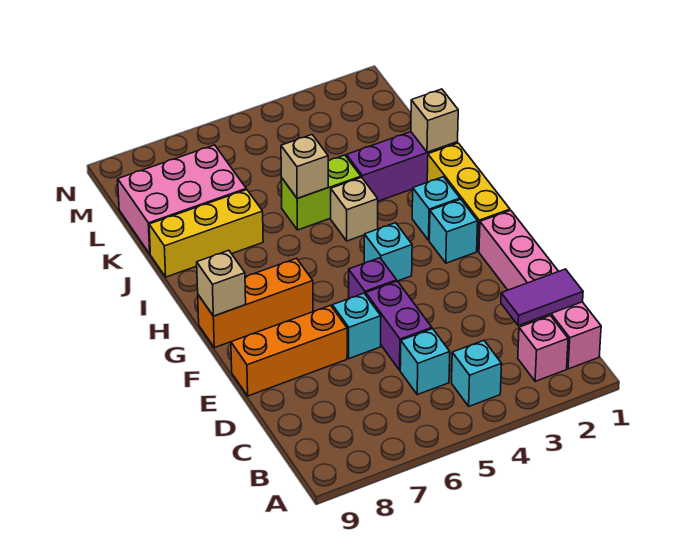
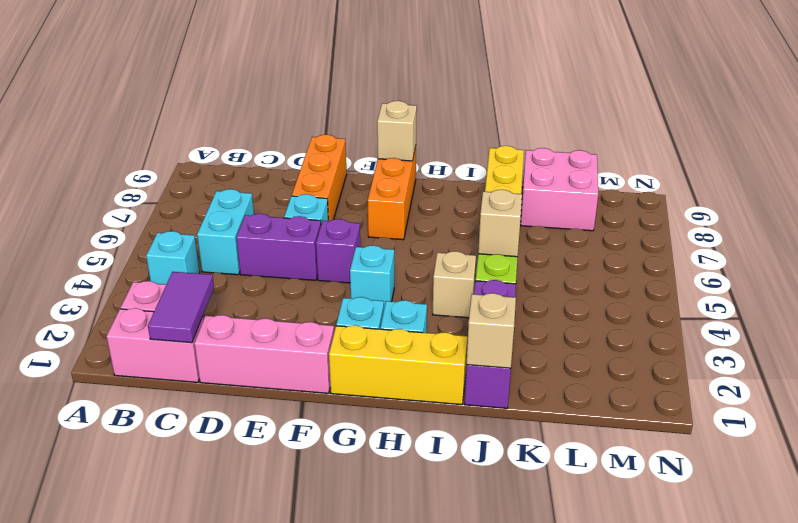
cyan 1x1 brick [400,329,450,395] -> cyan 1x2 brick [197,189,254,275]
pink 2x3 brick [118,145,246,254] -> pink 2x2 brick [521,148,598,231]

